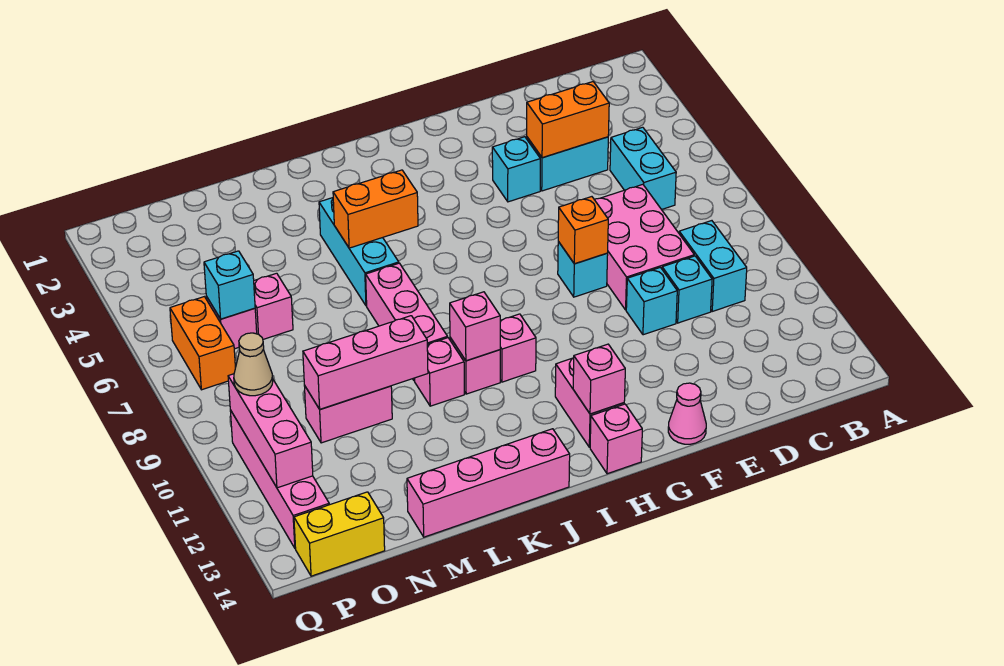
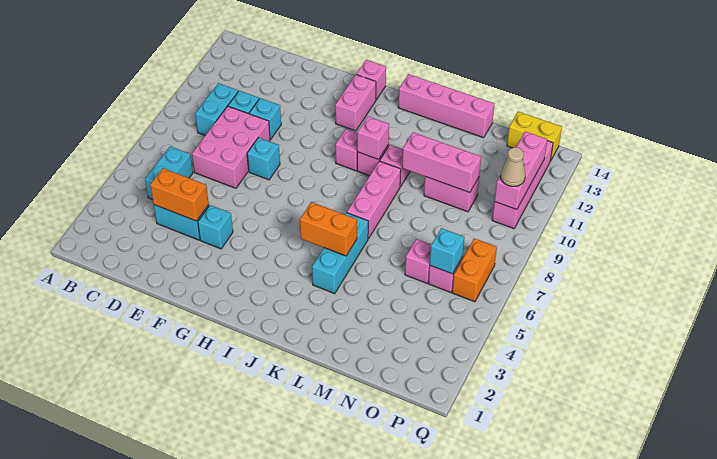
orange 1x1 brick [558,197,608,264] -> none
pink 1x1 cone [668,383,706,444] -> none
pink 1x1 brick [573,344,625,414] -> none

